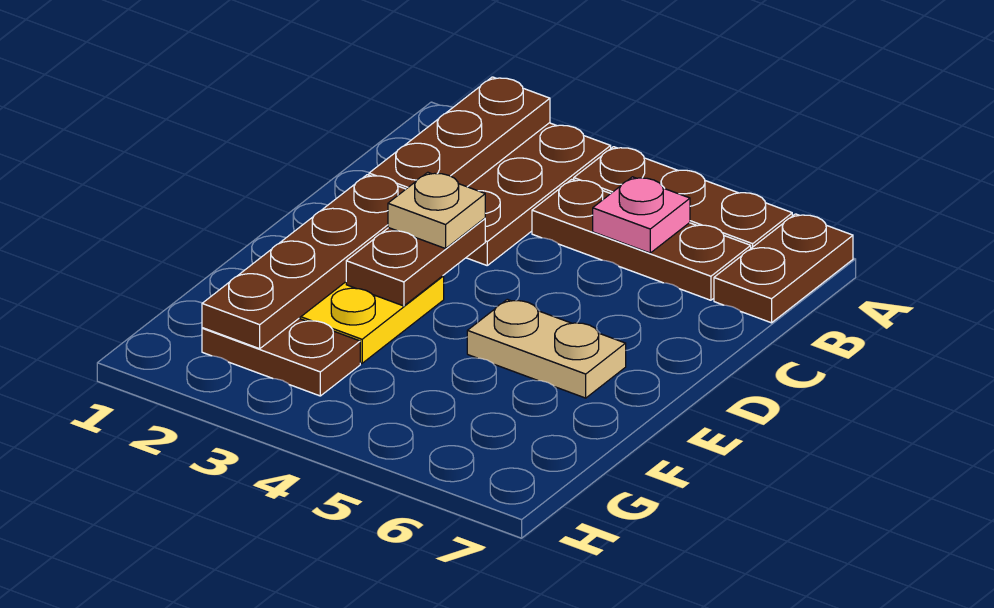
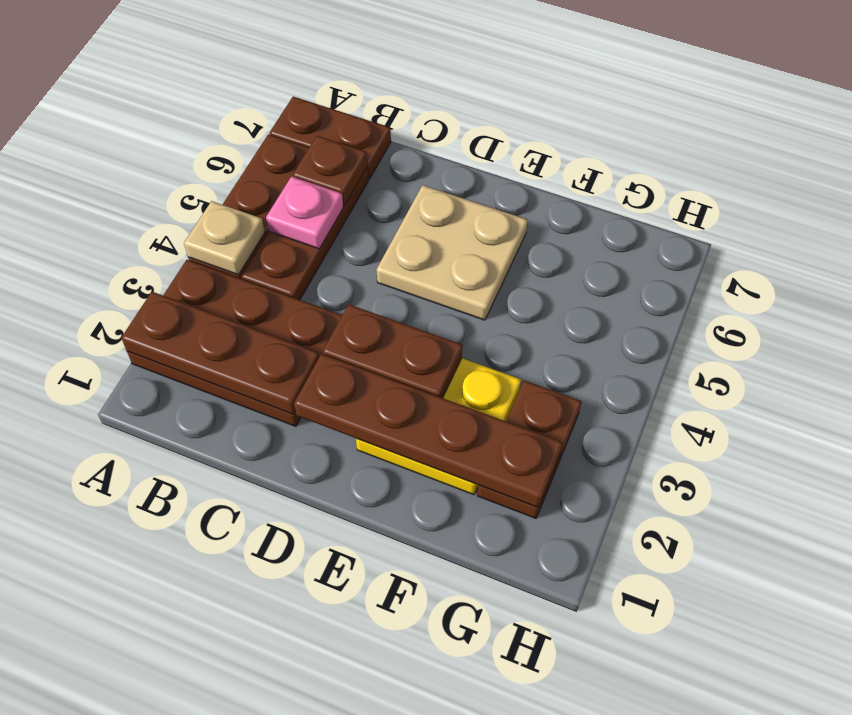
none -> brown 1x1 plate [293,136,367,206]
tan 1x1 plate [388,172,485,249] -> tan 1x1 plate moved to [184,201,265,275]
tan 1x2 plate [467,299,626,398] -> tan 2x2 plate [376,185,528,320]

